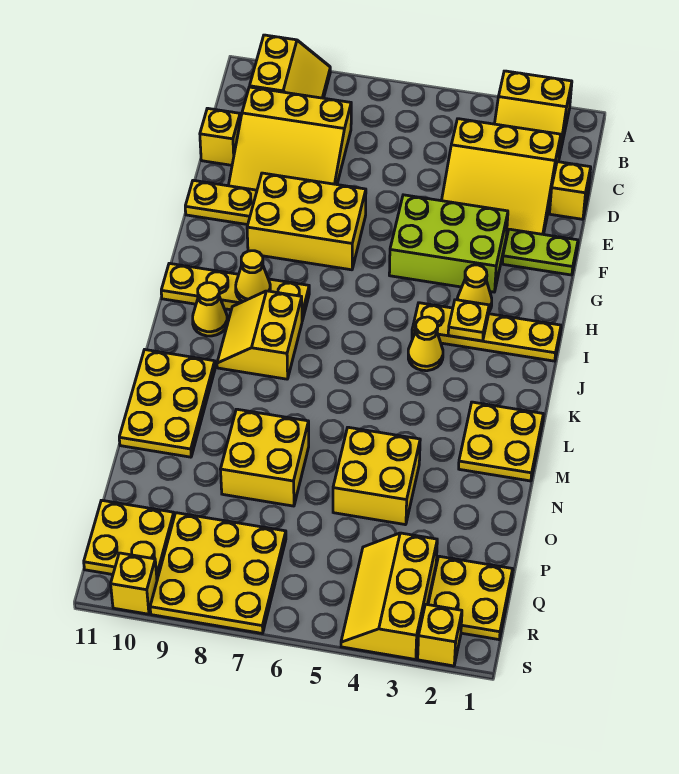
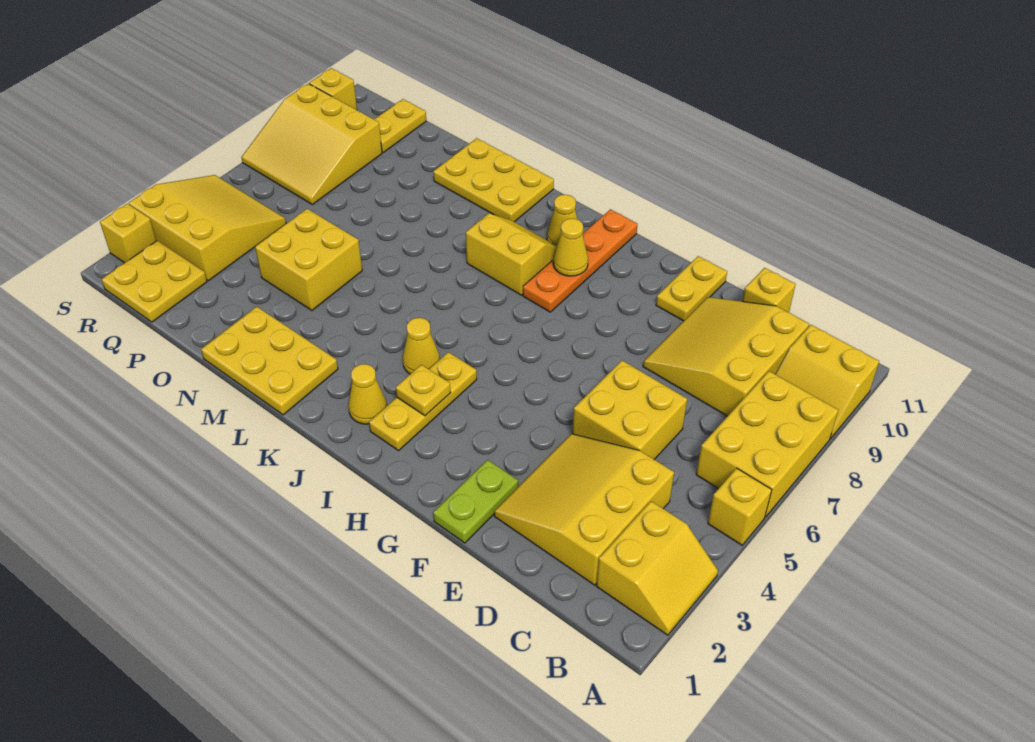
yellow 2x2 slope [495,71,572,157] -> yellow 2x2 slope turned to [597,501,718,635]
yellow 1x1 brick [550,162,591,219] -> yellow 1x1 brick moved to [708,468,772,545]
lime 2x3 brick [389,195,508,292] -> none
yellow 2x3 brick [247,173,366,270] -> yellow 2x3 brick moved to [696,371,838,517]
yellow 1x1 cone [457,265,492,311] -> yellow 1x1 cone moved to [349,364,387,424]
yellow 1x4 plate [412,303,561,361] -> yellow 1x3 plate [369,352,477,451]
yellow 1x4 plate [161,263,309,321] -> orange 1x4 plate [523,209,638,312]
yellow 2x2 plate [459,402,543,481] -> yellow 2x3 plate [201,307,338,415]
yellow 2x2 brick [221,409,309,506] -> yellow 2x2 brick moved to [572,361,687,459]
yellow 2x3 slope [341,533,437,659] -> yellow 3x3 slope [129,175,286,281]
yellow 3x3 plate [150,513,286,634] -> yellow 3x3 slope [241,84,382,204]
yellow 2x2 plate [84,500,174,579] -> yellow 1x2 plate [374,99,426,152]

